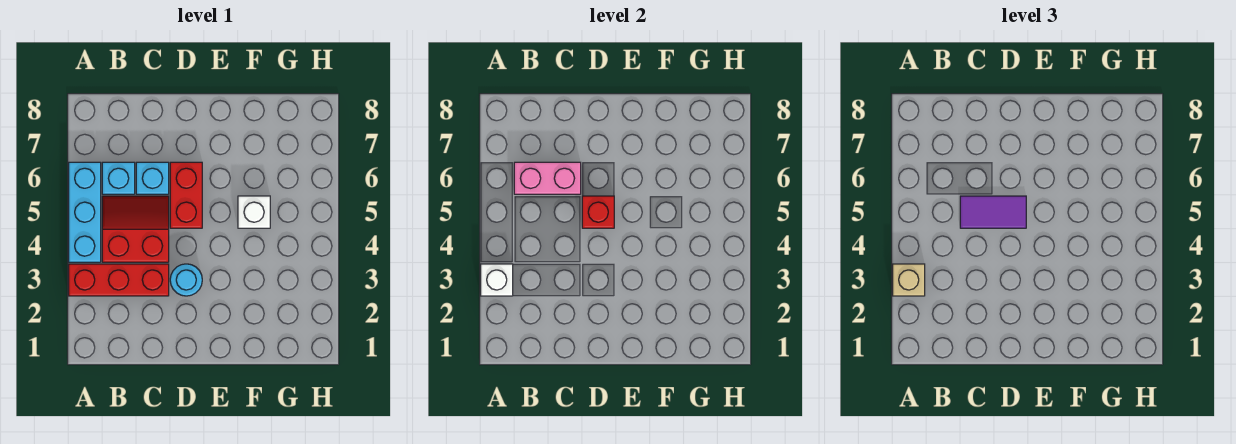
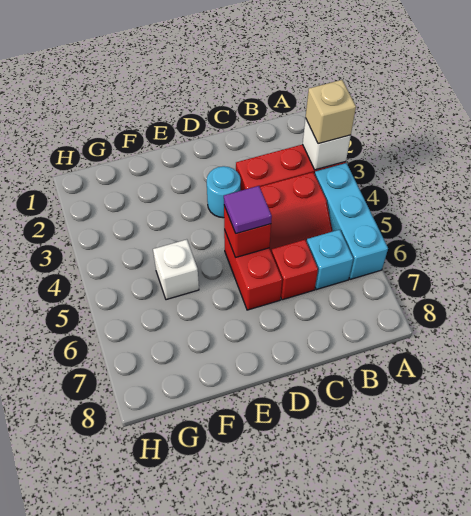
pink 1x2 brick [514,162,581,194] -> none
purple 1x2 tile [960,196,1026,228] -> purple 1x1 tile [224,186,272,234]
cyan 1x1 brick [136,162,169,194] -> red 1x1 brick [271,240,318,300]

